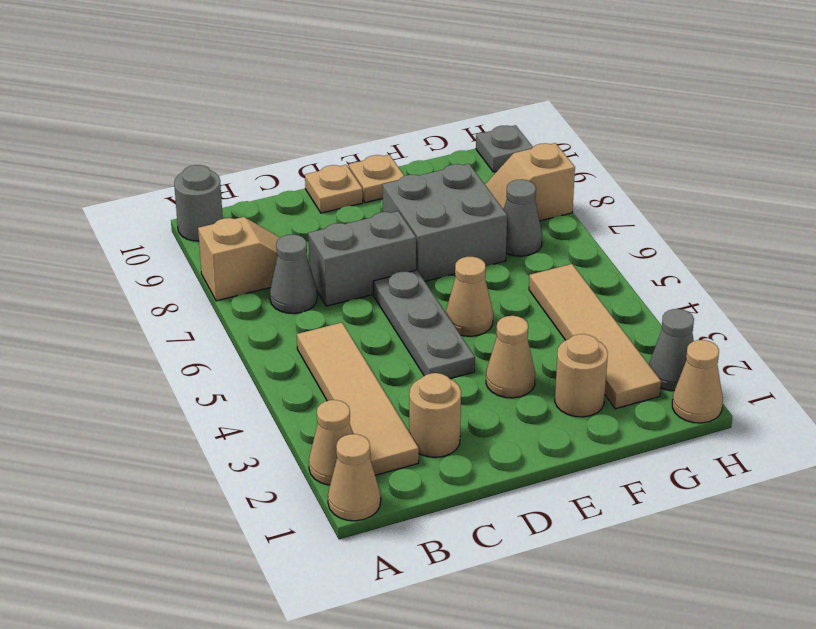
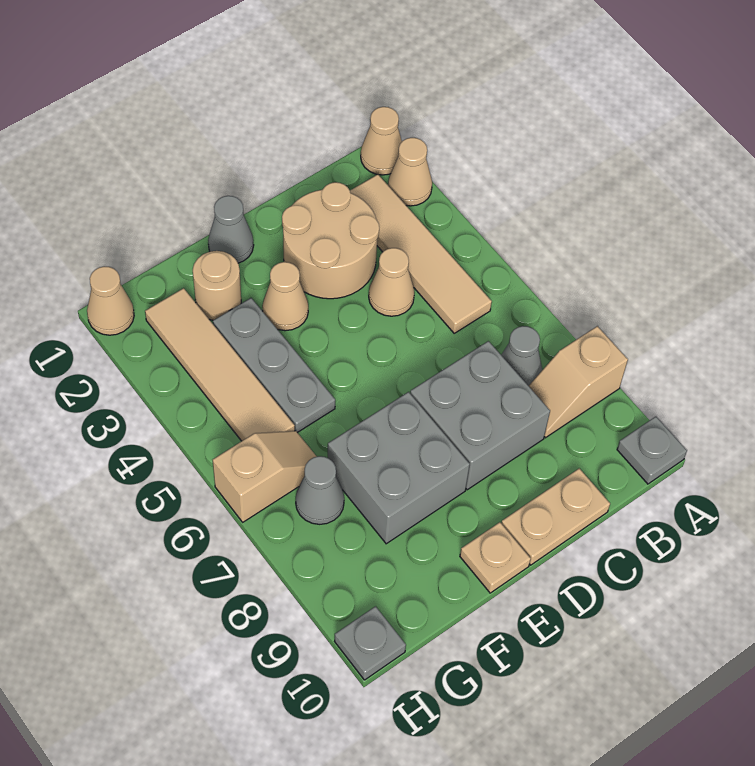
grey 1x1 round brick [174,165,223,241] -> grey 1x1 plate [617,417,687,484]
tan 1x1 round brick [409,373,461,457] -> tan 2x2 round brick [282,182,379,299]
grey 1x2 brick [308,211,416,306] -> grey 2x2 brick [410,341,550,490]
grey 1x3 plate [373,270,475,379] -> grey 1x3 plate moved to [213,298,335,433]
tan 1x1 plate [305,165,363,213] -> tan 1x2 plate [501,468,610,565]
tan 1x1 cone [446,257,493,336] -> tan 1x1 cone moved to [369,248,414,316]
tan 1x2 slope [485,143,575,221] -> tan 1x2 slope moved to [213,431,317,522]
grey 1x1 cone [649,309,694,391] -> grey 1x1 cone moved to [208,196,254,263]

